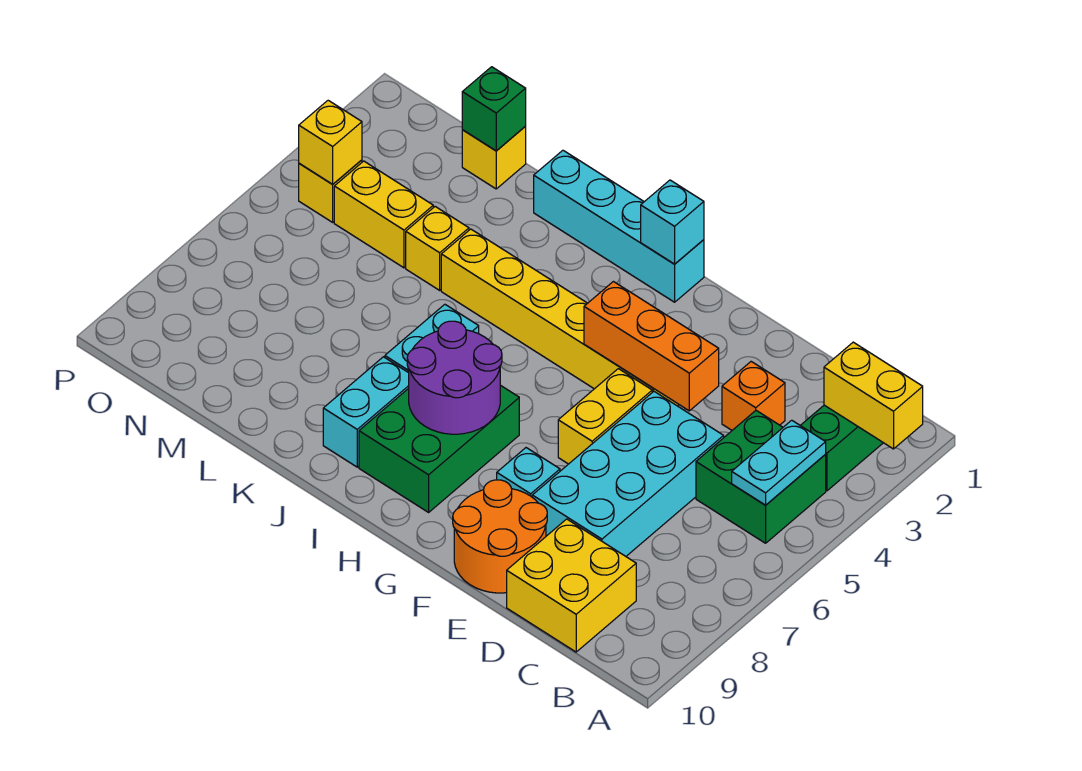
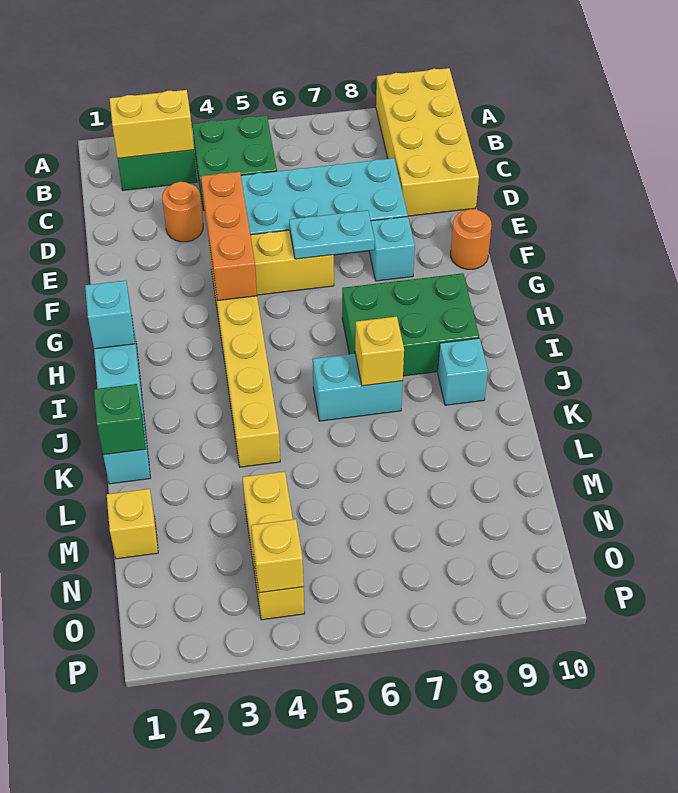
yellow 1x2 brick [824,342,923,449] -> yellow 1x2 brick turned to [110,90,194,158]
cyan 1x2 plate [732,420,826,505] -> cyan 1x2 plate moved to [289,210,375,259]
yellow 2x2 brick [507,519,636,652] -> yellow 2x4 brick [376,68,479,216]
orange 1x1 brick [722,362,785,430] -> orange 1x1 round brick [162,182,203,242]
orange 2x2 round brick [453,480,547,593] -> orange 1x1 round brick [451,209,492,269]
purple 2x2 round brick [407,321,502,434] -> none
cyan 1x2 brick [323,357,409,467] -> cyan 1x1 brick [438,338,488,405]
yellow 1x1 brick [406,207,469,290] -> yellow 1x1 brick moved to [355,317,404,386]
green 1x1 brick [462,67,526,151] -> green 1x1 brick moved to [94,384,146,455]

